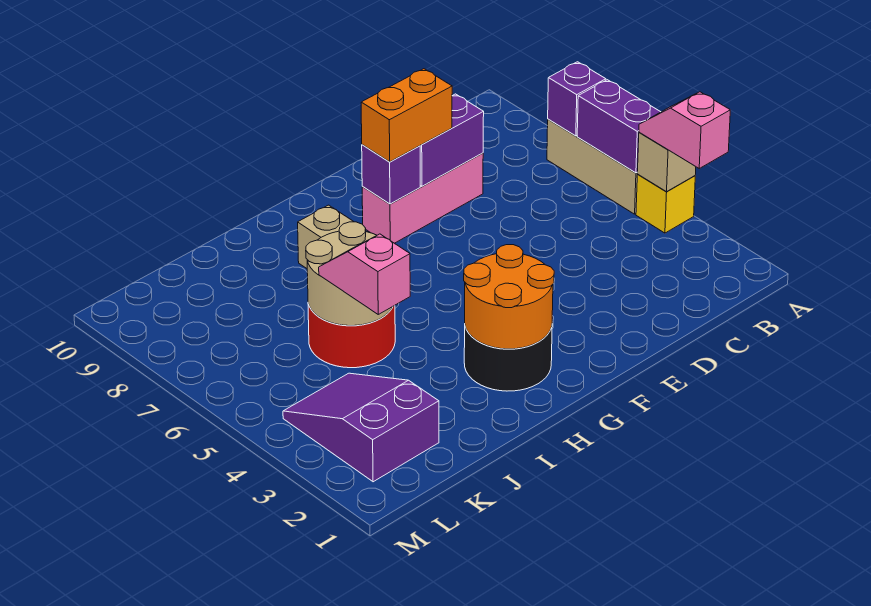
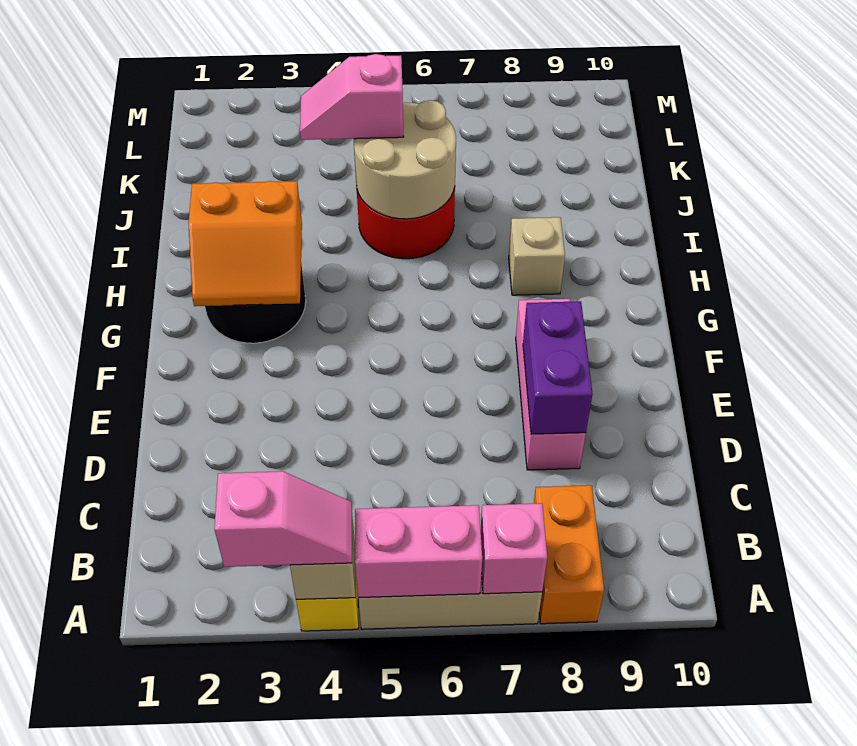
purple 1x2 brick [577,80,660,173] -> pink 1x2 brick [355,505,482,598]
purple 1x1 brick [548,62,606,136] -> pink 1x1 brick [481,503,547,594]
orange 1x2 brick [361,69,452,162] -> orange 1x2 brick moved to [534,485,604,624]
purple 1x1 brick [362,145,420,204] -> none
orange 2x2 round brick [464,245,554,349] -> orange 2x2 slope [188,181,302,306]
pink 1x2 slope [319,234,410,314] -> pink 1x2 slope turned to [300,54,404,140]
purple 2x3 slope [283,373,439,482] -> none

